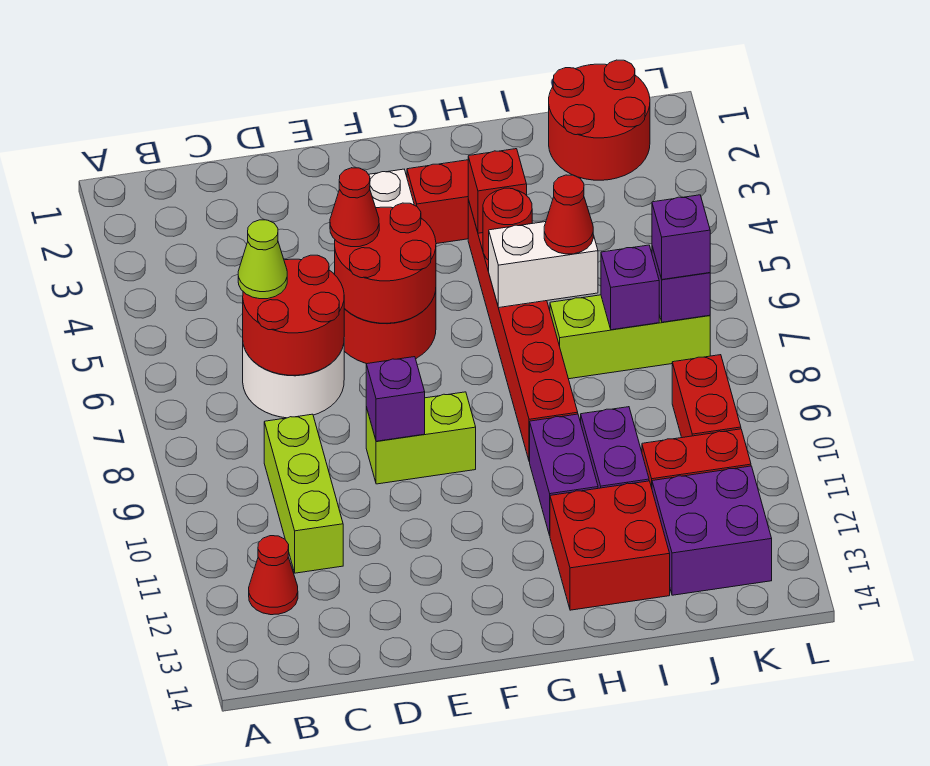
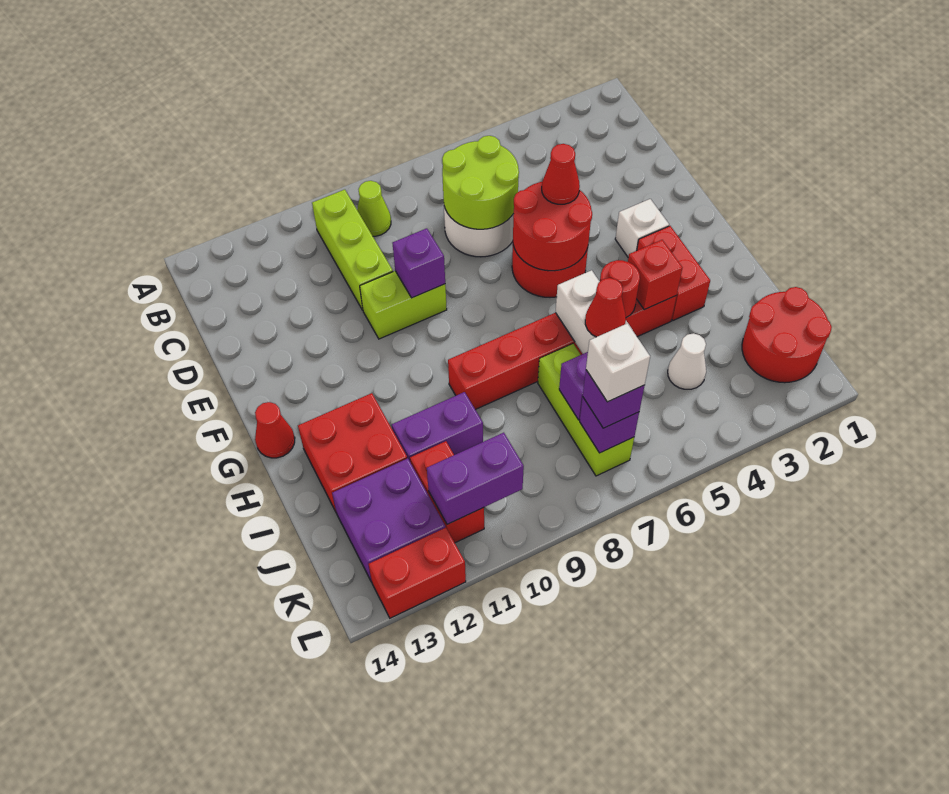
red 1x1 cone [249,536,298,615] -> red 1x1 cone moved to [255,402,295,458]
red 2x2 round brick [243,255,344,375] -> lime 2x2 round brick [442,136,519,229]
lime 1x1 cone [238,220,287,299] -> lime 1x1 cone moved to [357,181,391,236]
lime 1x3 brick [264,414,343,573] -> lime 1x3 brick turned to [312,190,393,310]
lime 1x2 brick [366,392,476,484] -> lime 1x2 brick turned to [360,271,447,339]
purple 1x2 brick [530,414,598,535] -> purple 1x2 brick moved to [427,433,524,524]
none -> white 1x1 cone [668,333,706,389]
none -> white 1x1 brick [586,323,650,402]
red 1x2 brick [672,355,741,438] -> red 1x2 brick moved to [369,527,466,618]

